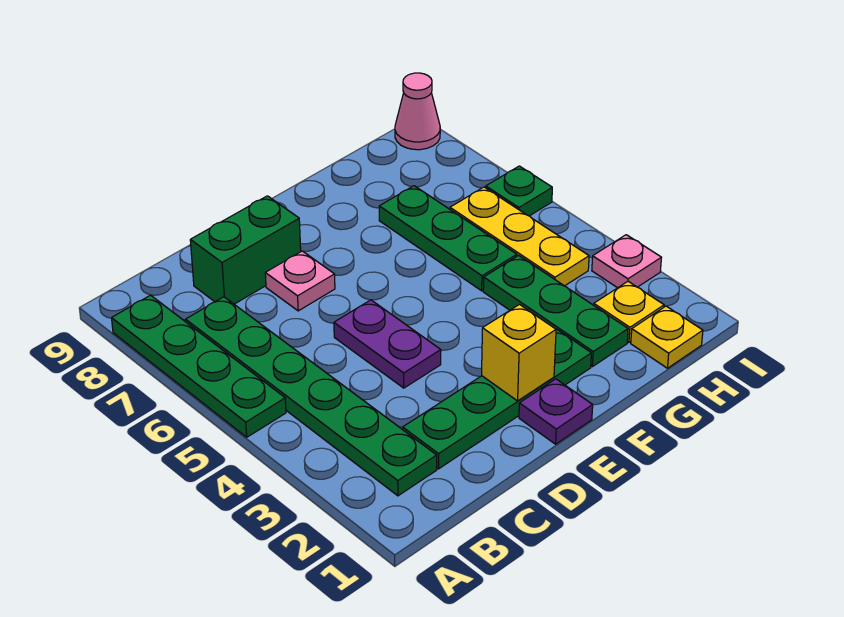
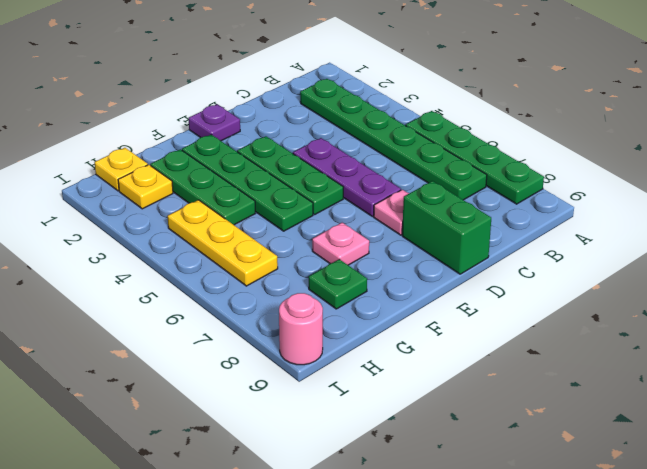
green 1x4 plate [403,328,591,469] -> green 1x4 plate turned to [182,135,313,231]
green 1x2 brick [190,196,301,304] -> green 1x2 brick turned to [402,181,491,274]
purple 1x2 plate [334,300,441,388] -> purple 1x3 plate [293,138,401,217]
yellow 1x1 brick [482,305,556,401] -> none
green 1x3 plate [379,186,517,291] -> green 1x3 plate moved to [237,136,343,215]
pink 1x1 plate [592,235,662,288] -> pink 1x1 plate moved to [312,223,369,265]
green 1x1 plate [486,166,552,216] -> green 1x1 plate moved to [309,259,367,309]
pink 1x1 cone [395,73,440,150] -> pink 1x1 round brick [279,293,323,365]

